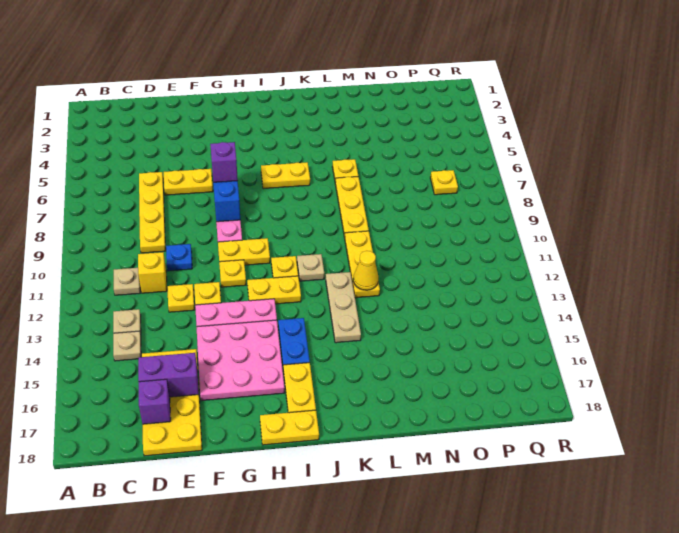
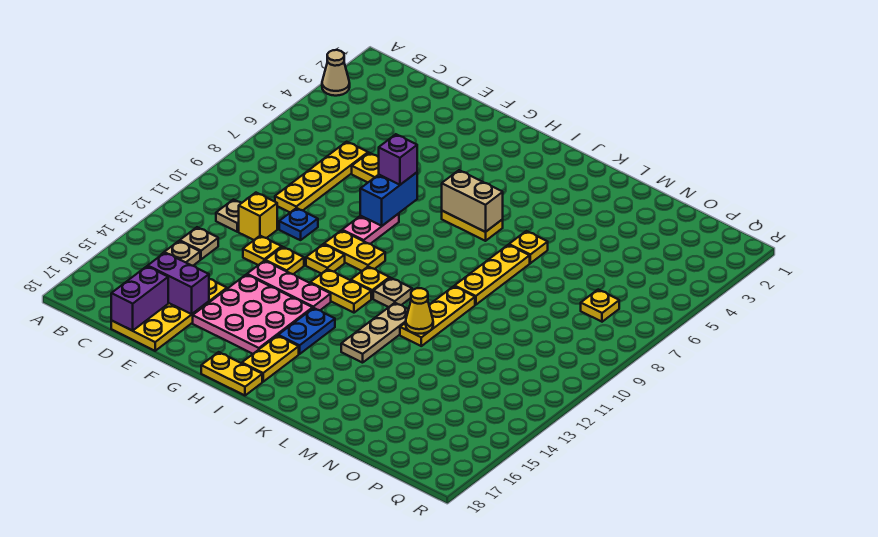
none -> tan 1x1 cone [322,50,350,96]
purple 1x1 brick [138,379,171,424] -> purple 1x2 brick [111,266,168,331]
none -> tan 1x2 brick [442,170,503,232]

